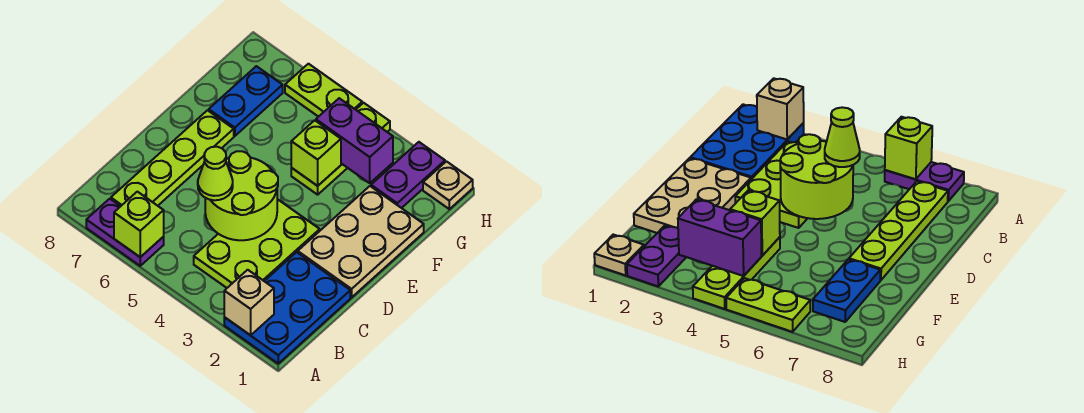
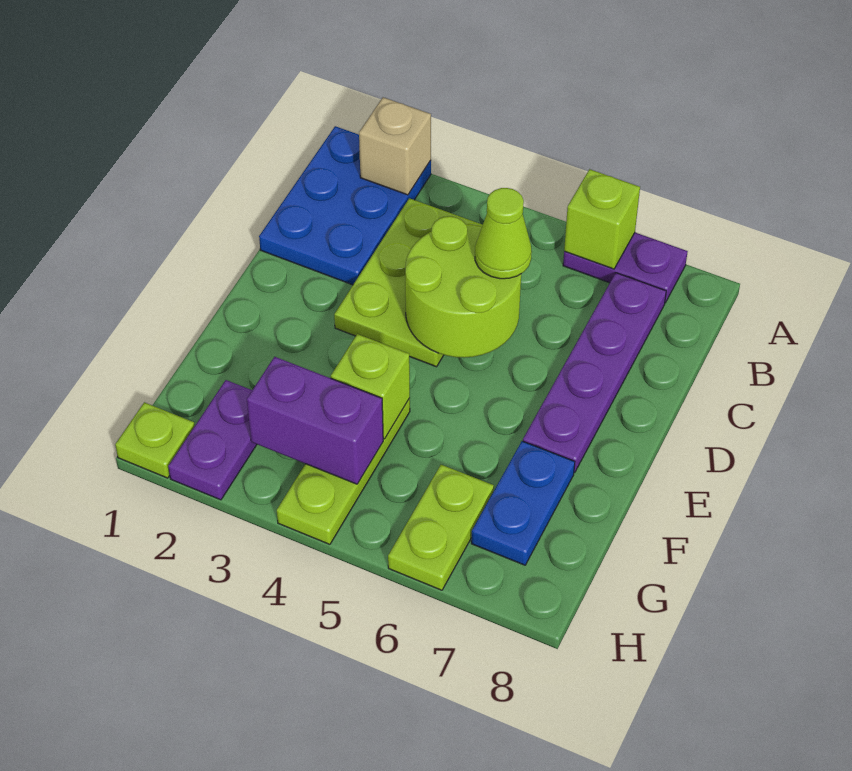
lime 1x4 plate [111,110,234,206] -> purple 1x4 plate [523,273,666,473]
tan 2x3 plate [298,186,424,297] -> none
tan 1x1 plate [423,161,473,209] -> lime 1x1 plate [115,402,195,478]
lime 1x2 plate [285,64,362,117] -> lime 1x2 plate turned to [388,465,494,590]

